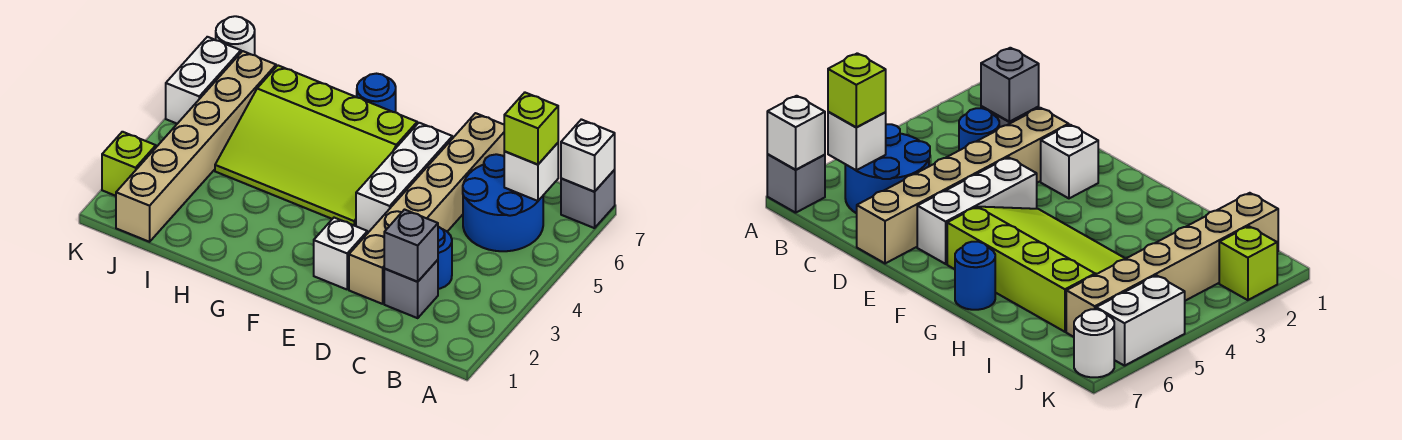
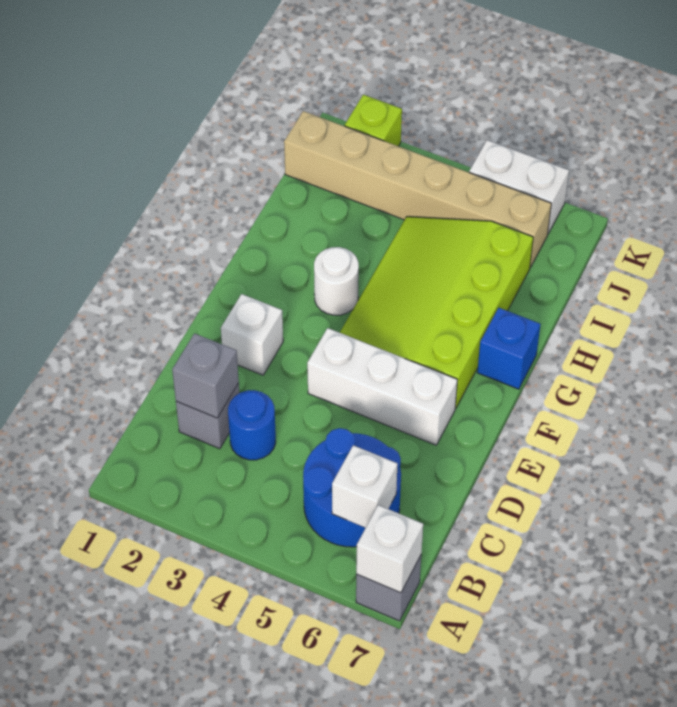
lime 1x1 brick [504,93,558,165] -> none
tan 1x6 brick [349,113,505,304] -> none
blue 1x1 round brick [357,74,396,112] -> blue 1x1 brick [477,308,540,389]
white 1x1 round brick [216,16,255,55] -> white 1x1 round brick moved to [314,247,359,315]

